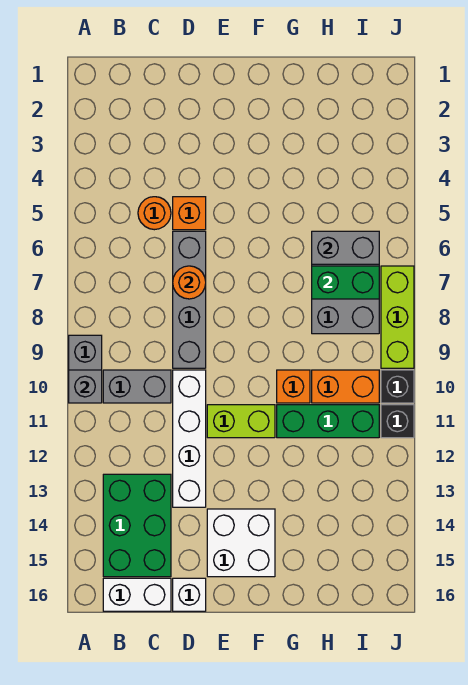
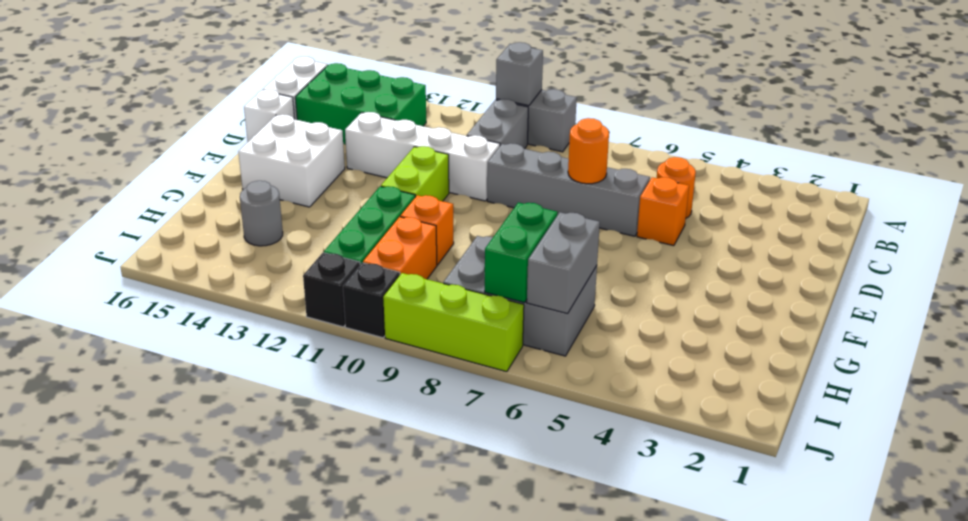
none -> grey 1x1 round brick [240,181,283,246]

